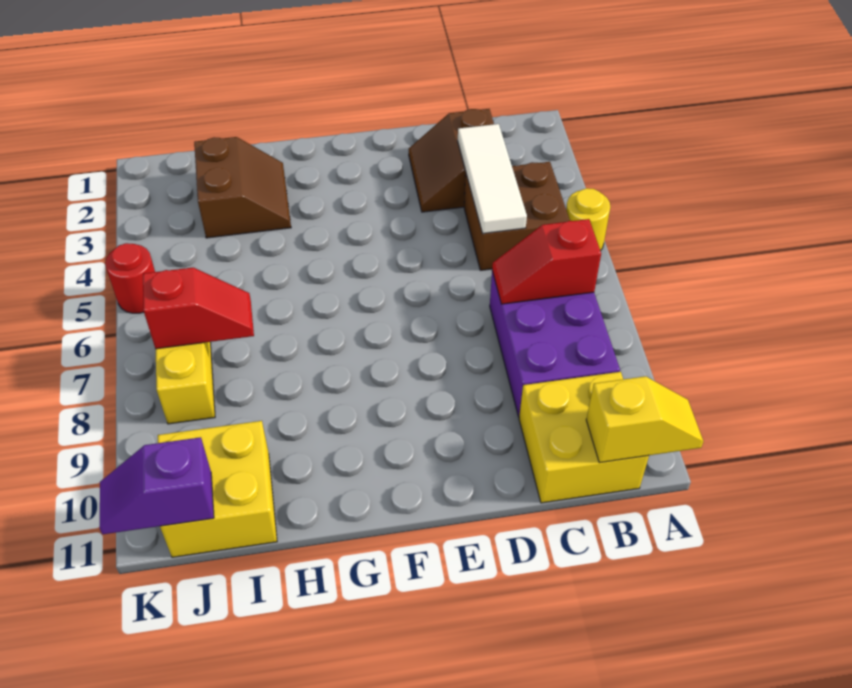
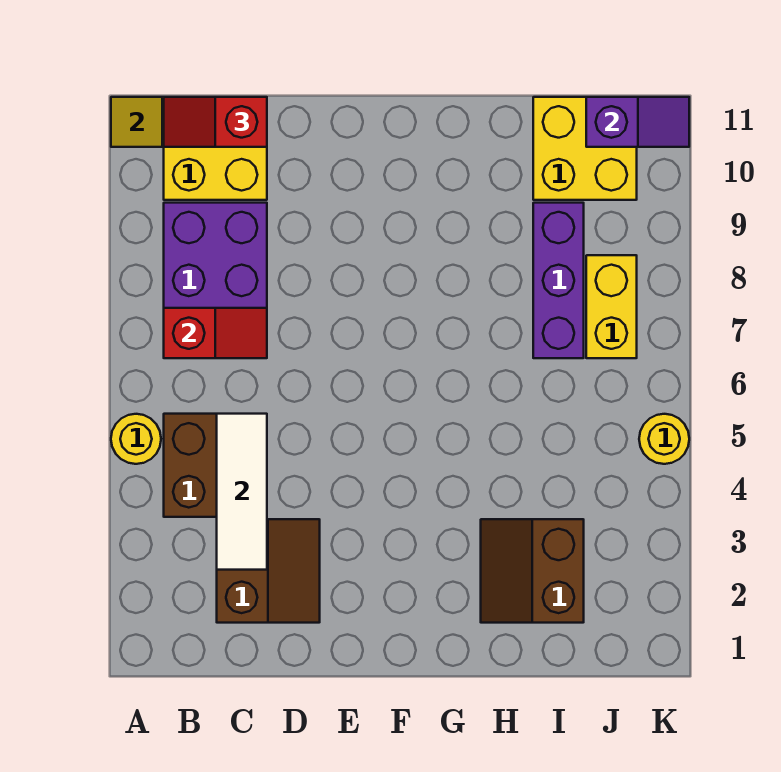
none -> purple 1x3 brick [533,203,584,358]
red 1x2 slope [143,268,254,349] -> red 1x2 slope moved to [164,97,267,147]
red 1x1 round brick [105,243,155,313] -> yellow 1x1 round brick [639,414,689,464]

